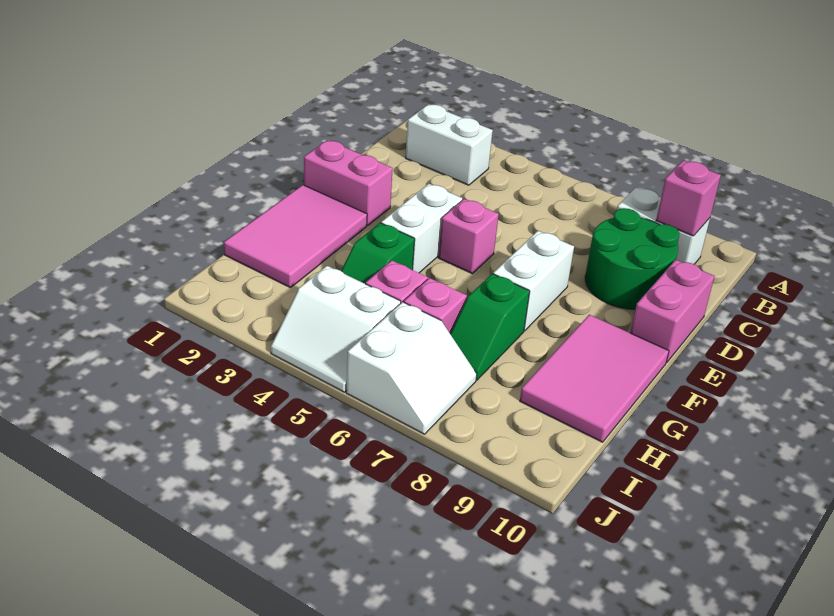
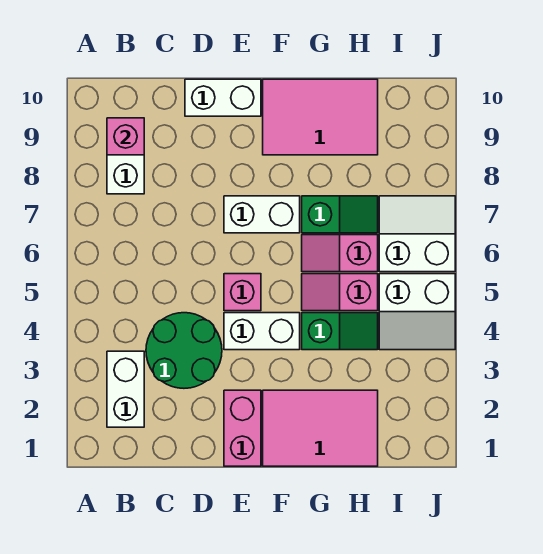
green 2x2 round brick [585,208,679,309] -> green 2x2 round brick moved to [146,313,222,388]
pink 1x2 brick [630,260,715,363] -> white 1x2 brick [185,79,261,116]
white 2x2 slope [271,266,401,392] -> white 2x2 slope turned to [379,274,455,350]

